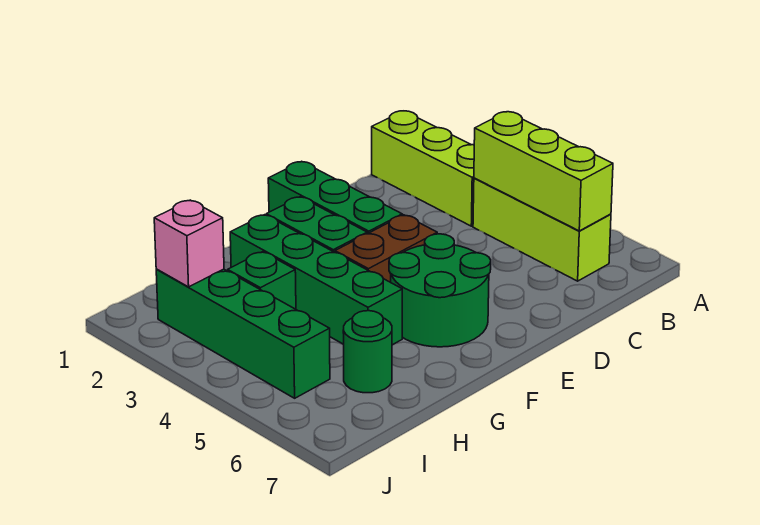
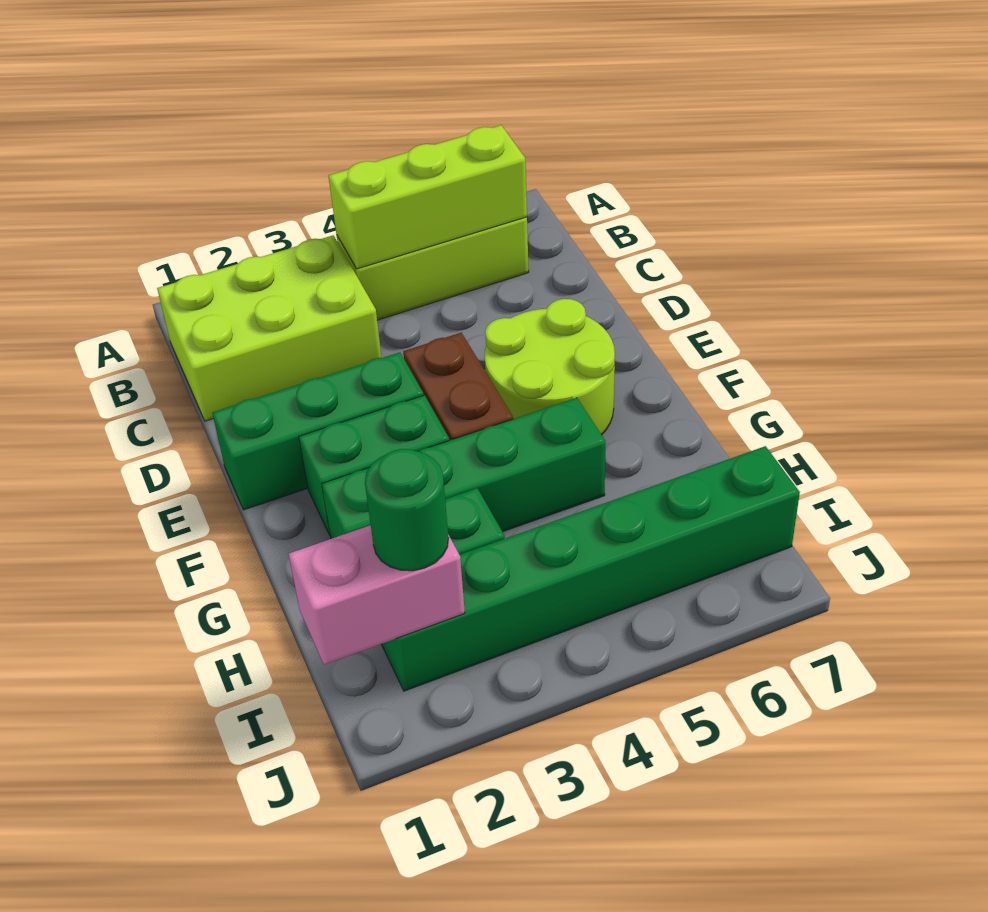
lime 1x3 brick [372,111,474,226] -> lime 2x3 brick [157,235,382,421]
green 2x2 round brick [389,234,491,347] -> lime 2x2 round brick [485,299,615,435]
green 1x1 round brick [343,311,392,393] -> green 1x1 round brick moved to [365,449,448,571]
green 1x4 brick [156,269,330,398] -> green 1x6 brick [382,446,800,691]
pink 1x1 brick [154,200,224,287] -> pink 1x2 brick [289,525,465,665]

